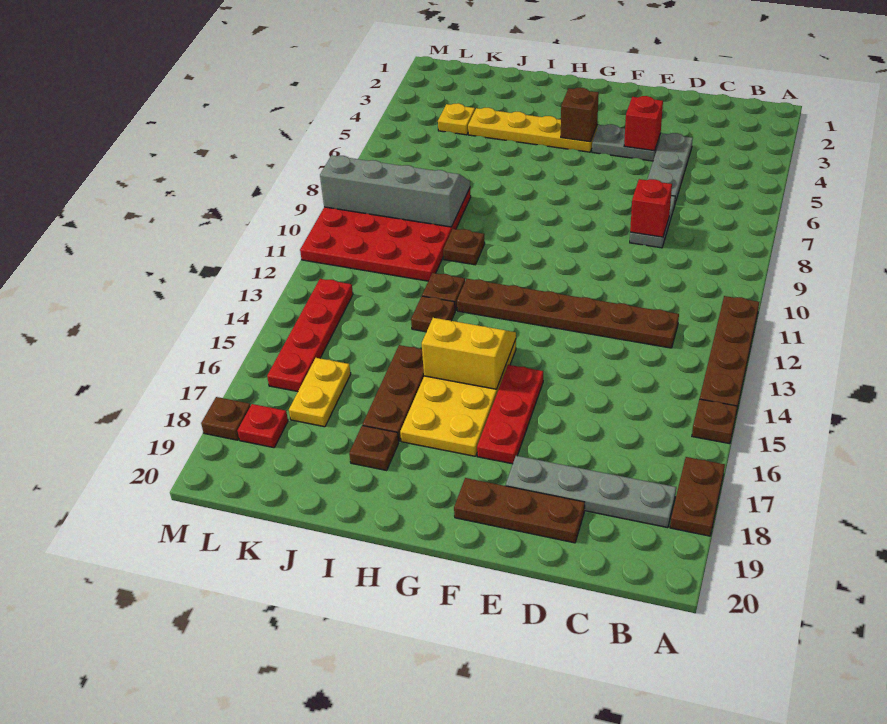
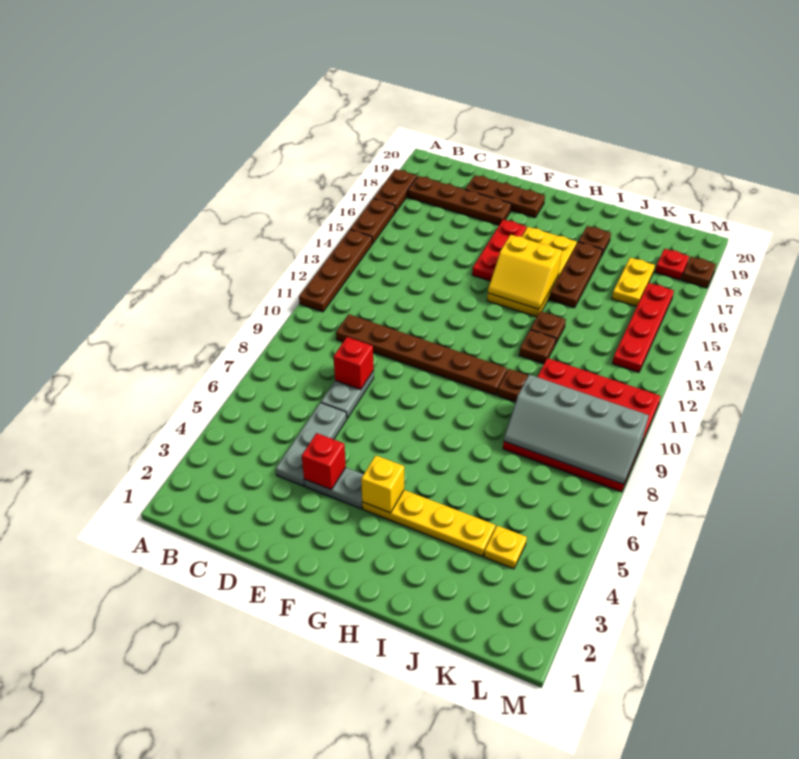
brown 1x1 plate [692,399,737,444] -> brown 1x2 plate [350,199,395,244]
grey 1x4 plate [506,456,676,528] -> brown 1x4 plate [408,176,511,225]
brown 1x6 plate [457,279,679,348] -> brown 1x6 plate moved to [336,314,507,395]
brown 1x1 brick [561,88,599,142] -> yellow 1x1 brick [361,455,404,513]

